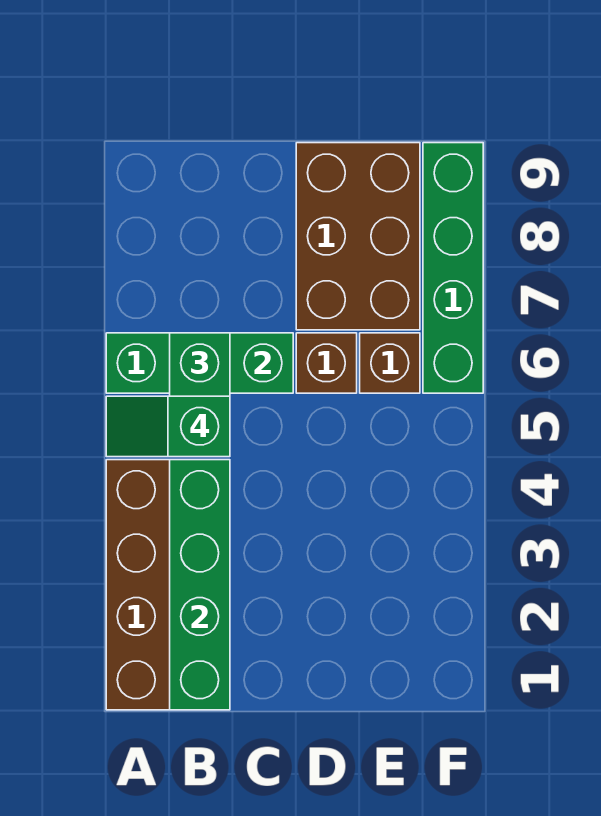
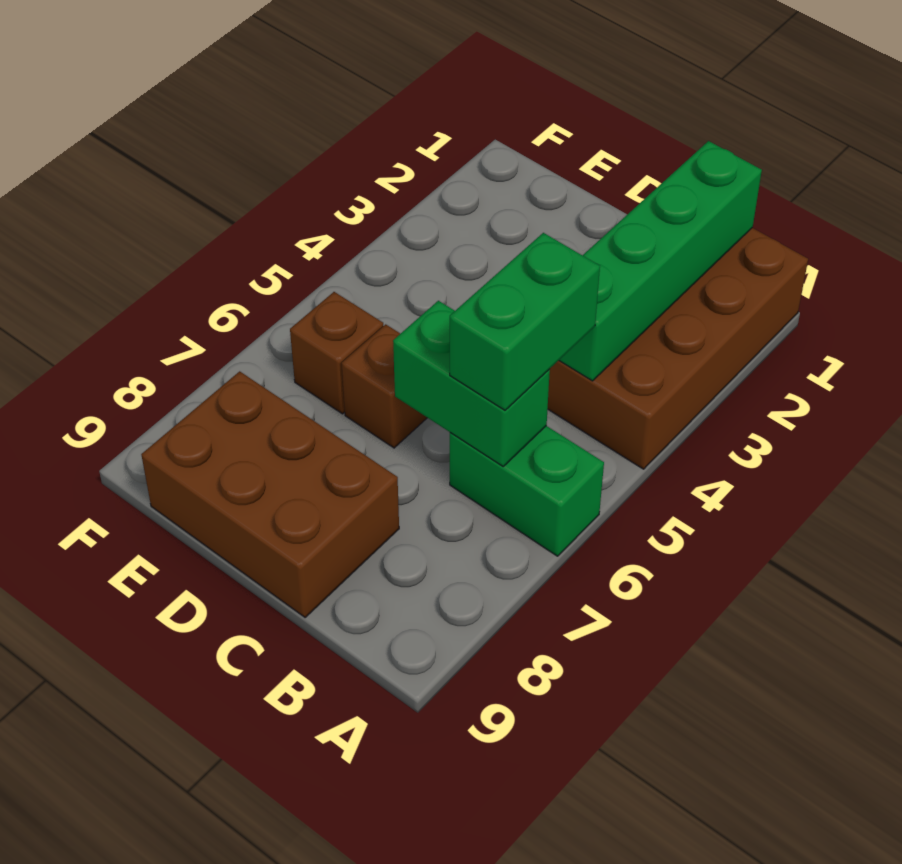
green 1x2 slope [106,396,230,457] -> none
brown 2x3 brick [296,143,420,330] -> brown 2x3 brick turned to [141,371,399,617]
green 1x4 brick [423,143,483,393] -> none

